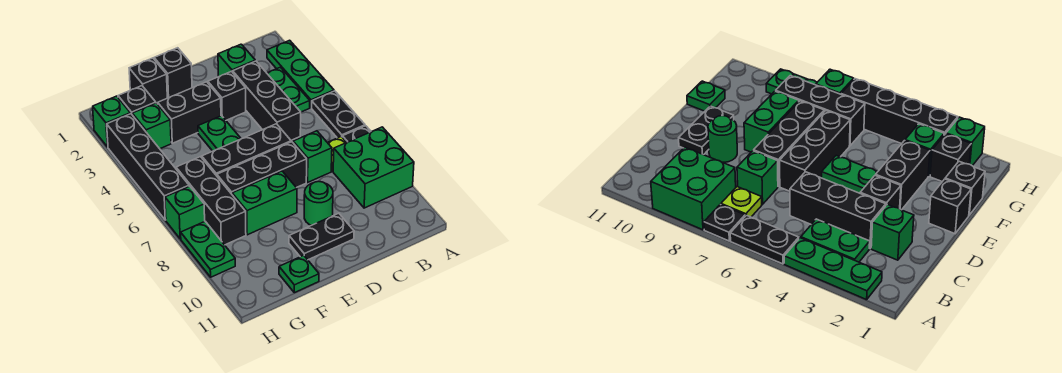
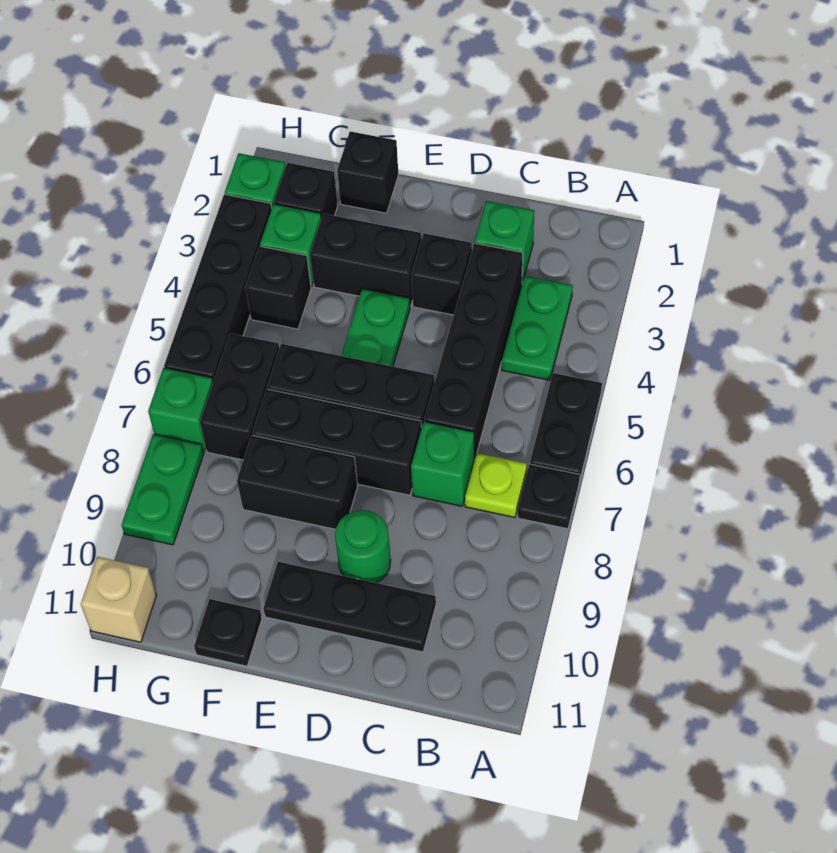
green 1x3 plate [267,40,334,108] -> none
green 2x2 brick [333,127,414,208] -> none
black 1x3 brick [233,61,301,140] -> black 1x4 brick [424,243,523,460]
black 1x2 plate [289,213,354,260] -> black 1x3 plate [263,562,436,652]
black 1x1 brick [154,48,192,98] -> black 1x1 brick moved to [245,246,311,329]
green 1x2 brick [232,171,297,235] -> black 1x2 brick [237,435,358,529]
green 1x1 plate [279,255,319,293] -> black 1x1 plate [194,599,262,666]
black 1x3 brick [176,157,246,245] -> black 1x2 brick [200,333,279,460]
none -> tan 1x1 brick [81,557,157,642]

